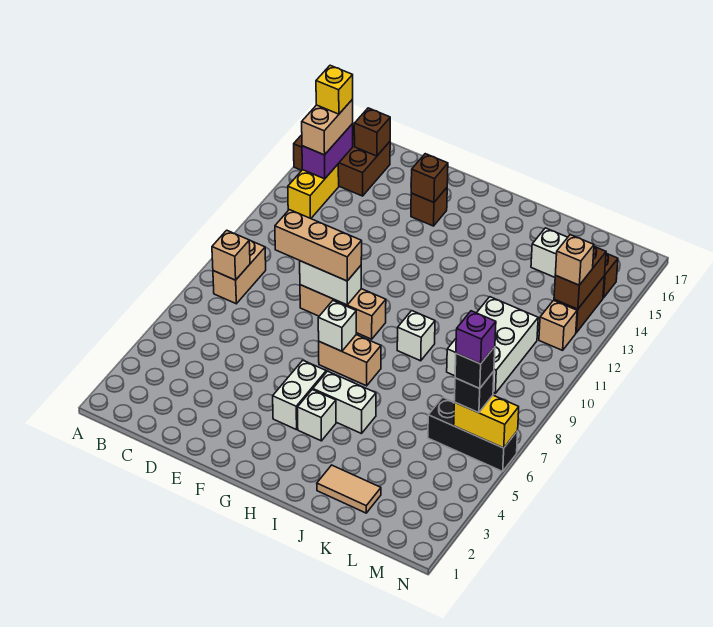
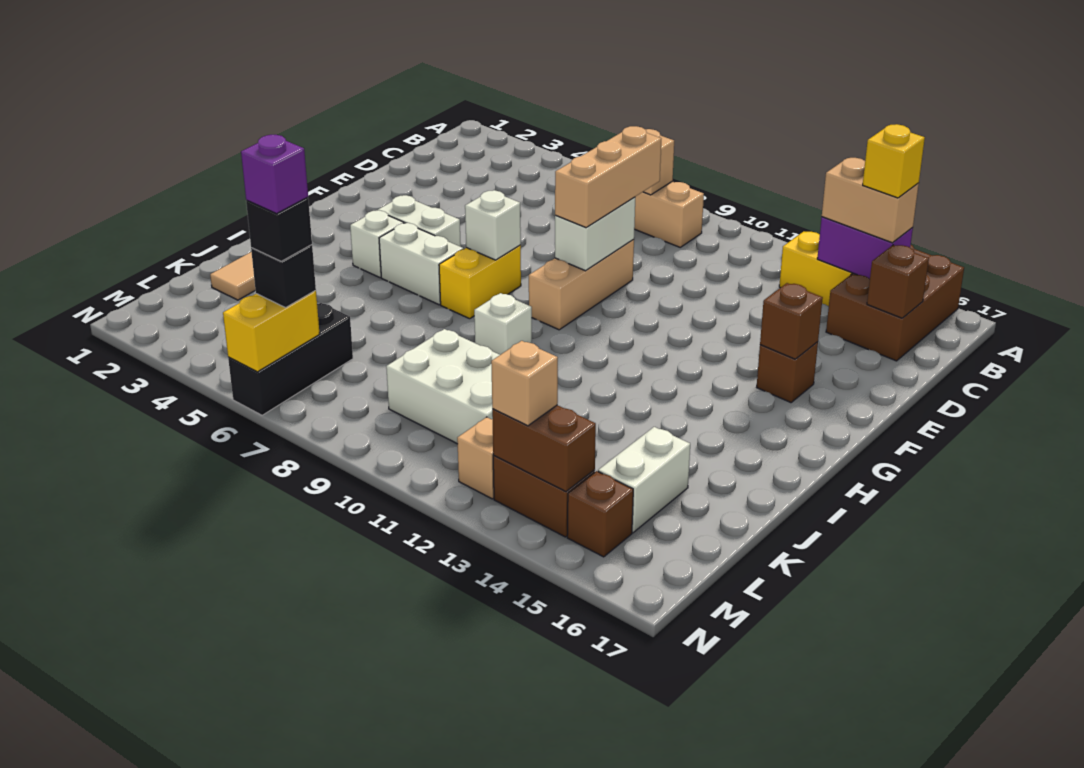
tan 1x2 brick [319,335,381,386] -> yellow 1x2 brick [439,245,521,319]
white 1x2 brick [313,371,376,434] -> white 1x2 brick turned to [379,223,463,305]

